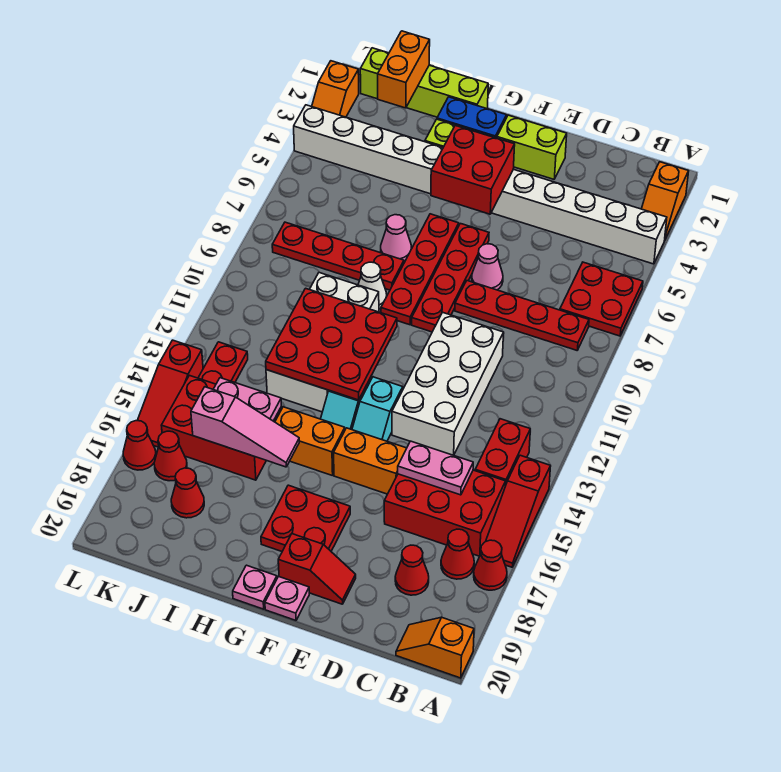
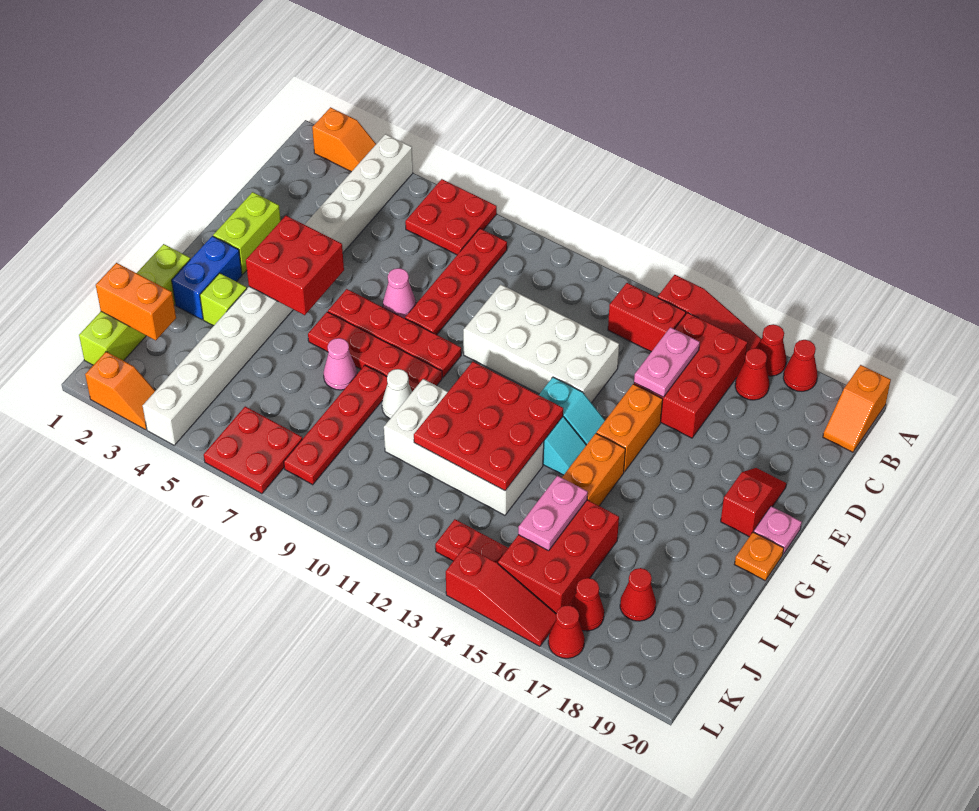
red 1x1 cone [395,545,429,595] -> red 1x1 cone moved to [783,340,817,391]
red 2x2 plate [261,485,350,551] -> red 2x2 plate moved to [204,406,302,494]
pink 1x1 plate [233,565,277,609] -> orange 1x1 plate [735,532,784,580]
pink 1x3 slope [191,387,299,467] -> none

